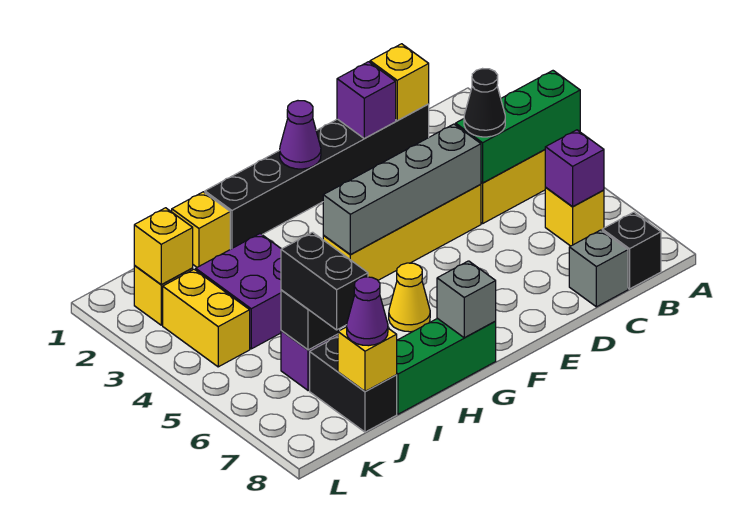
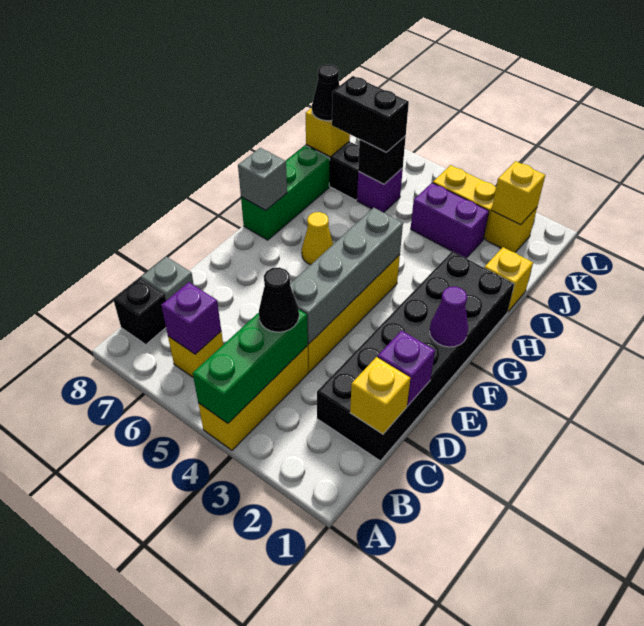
black 1x6 brick [205,104,429,249] -> black 2x6 brick [317,251,514,461]
purple 2x2 brick [196,234,281,349] -> purple 1x2 brick [411,183,489,258]
purple 1x1 cone [347,277,388,346] -> black 1x1 cone [312,64,340,121]

